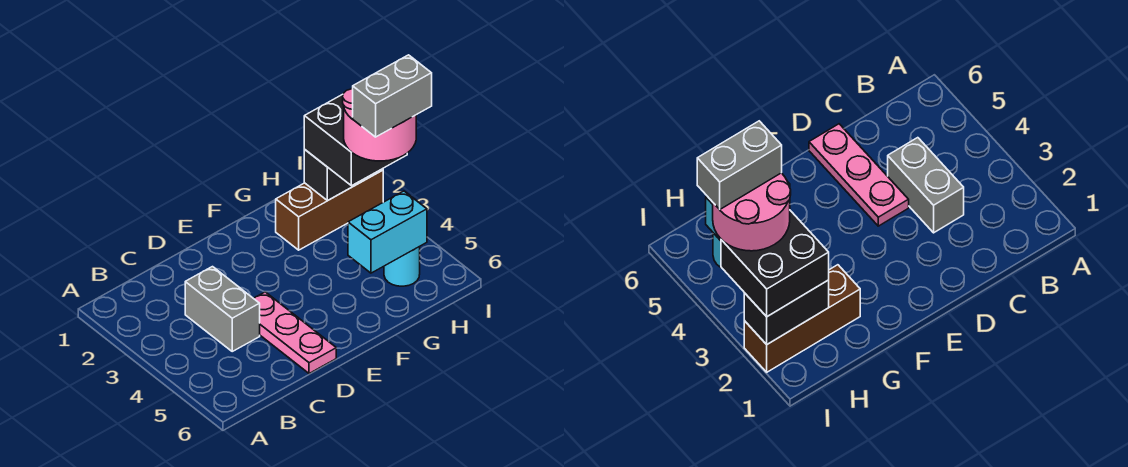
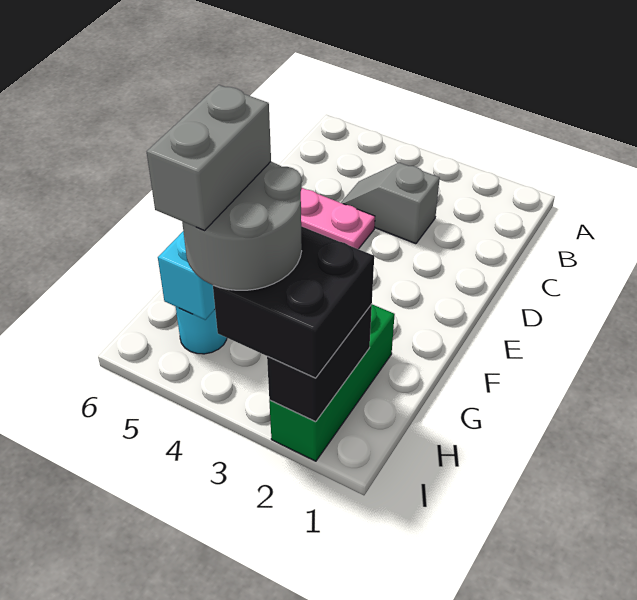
grey 1x2 brick [185,267,260,351] -> grey 1x2 slope [341,163,440,244]
brown 1x3 brick [276,170,383,250] -> green 1x3 brick [269,304,395,461]
pink 2x2 round brick [343,88,416,161] -> grey 2x2 round brick [182,162,302,290]

